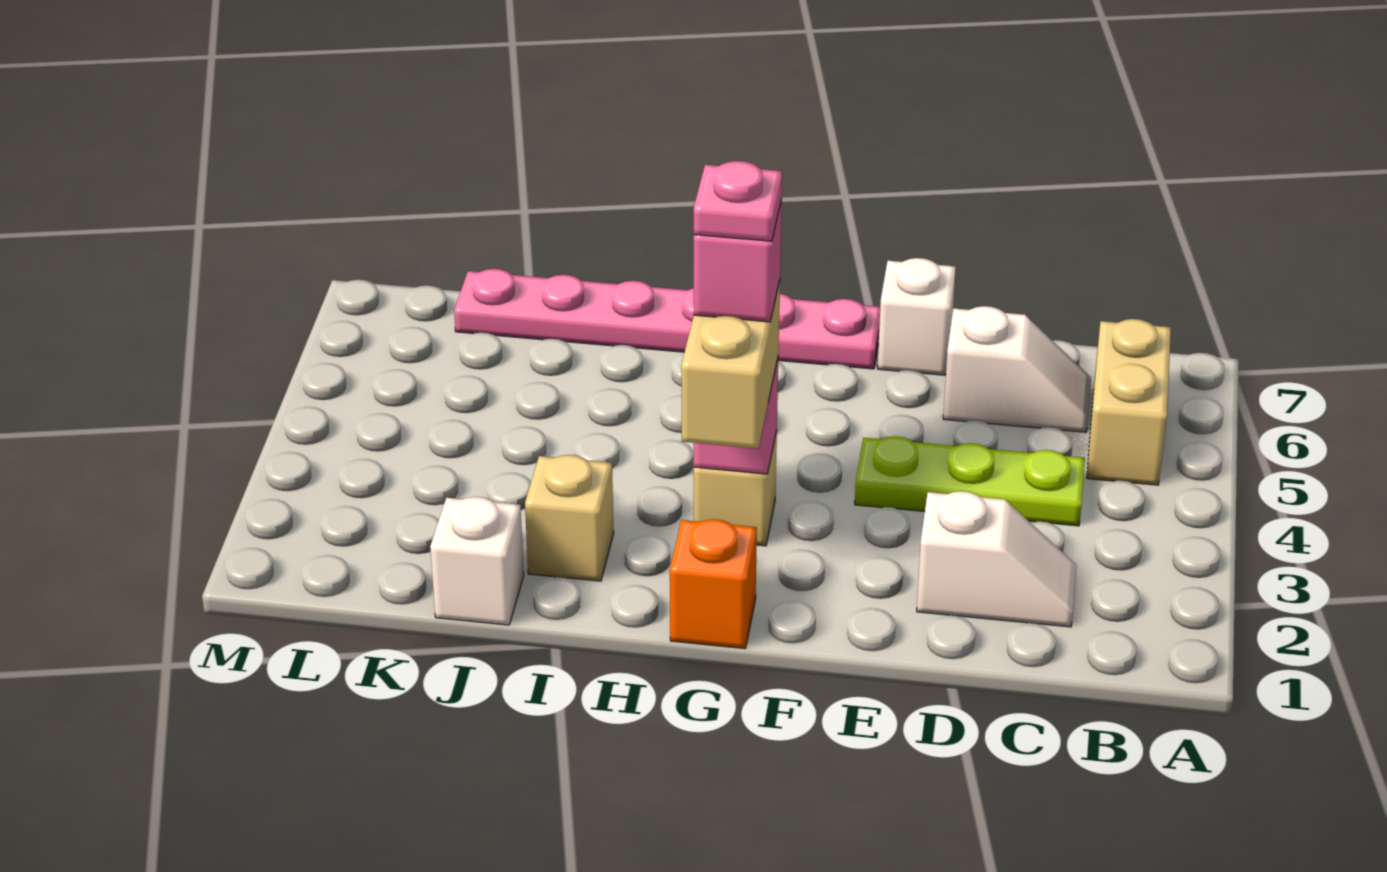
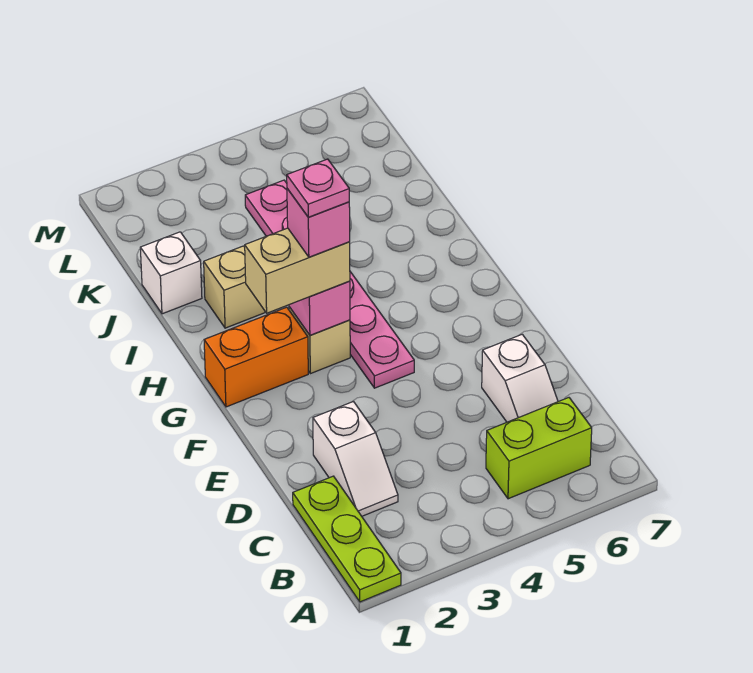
tan 1x2 brick [1087,319,1171,485] -> lime 1x2 brick [486,398,592,499]
lime 1x3 plate [855,436,1085,526] -> lime 1x3 plate moved to [293,476,401,602]
white 1x1 brick [878,258,956,375] -> none
pink 1x6 plate [454,269,880,369] -> pink 1x6 plate moved to [245,180,414,388]
orange 1x1 brick [670,519,757,648] -> orange 1x2 brick [204,307,308,407]

